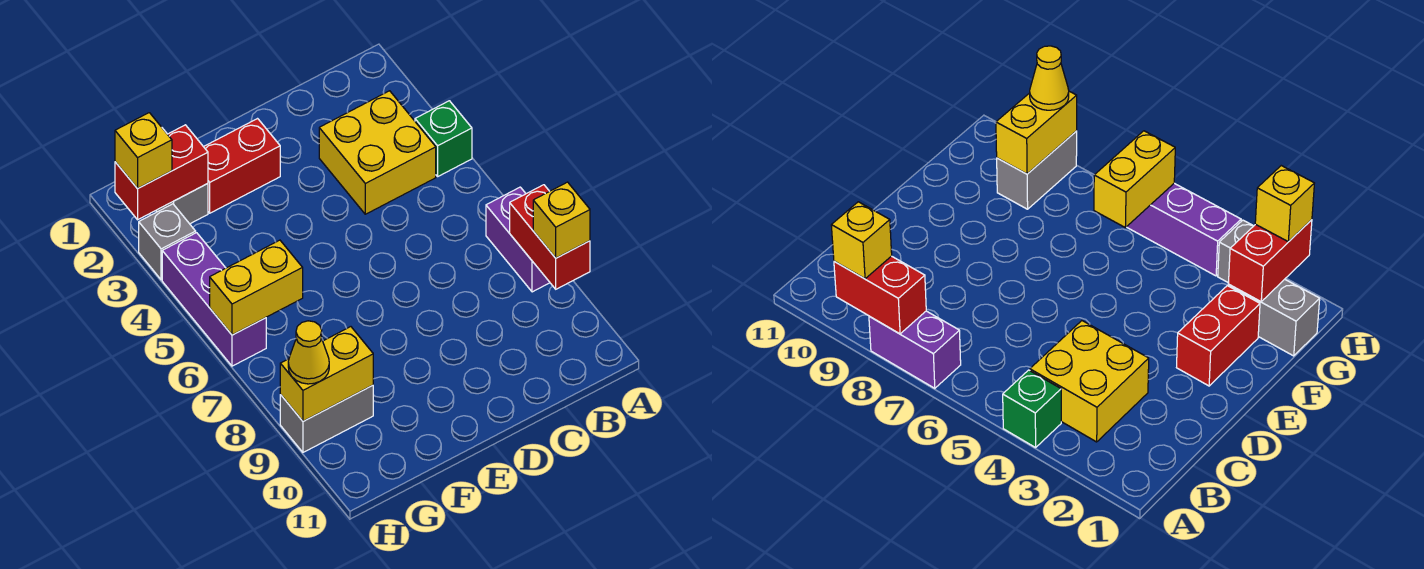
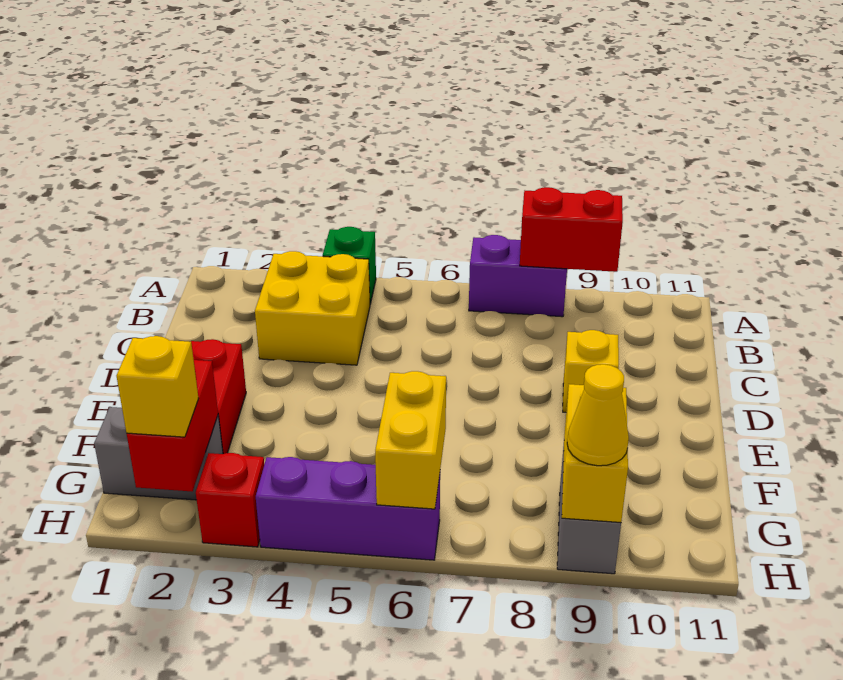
yellow 1x1 brick [533,182,590,258] -> yellow 1x1 brick moved to [563,330,619,412]
grey 1x1 brick [139,204,196,280] -> red 1x1 brick [196,453,264,547]

